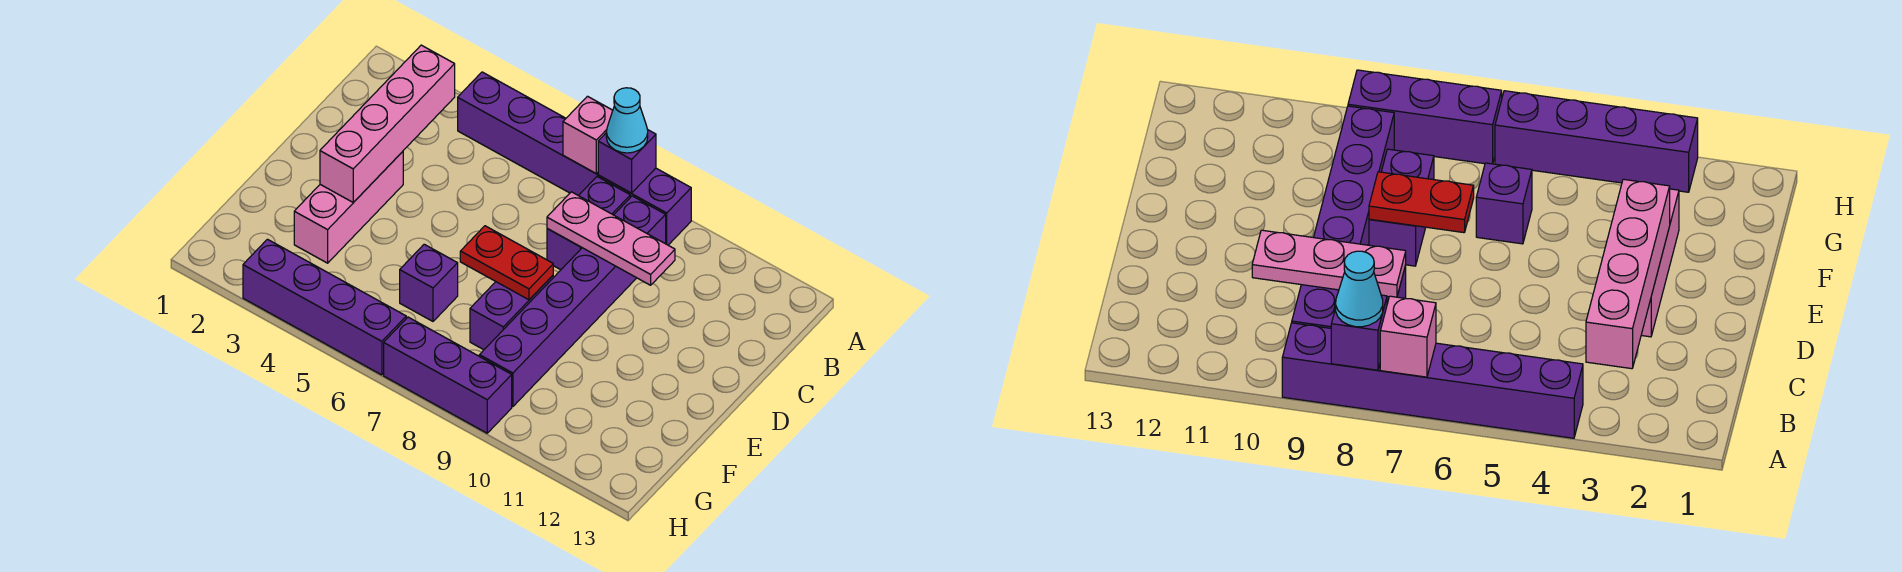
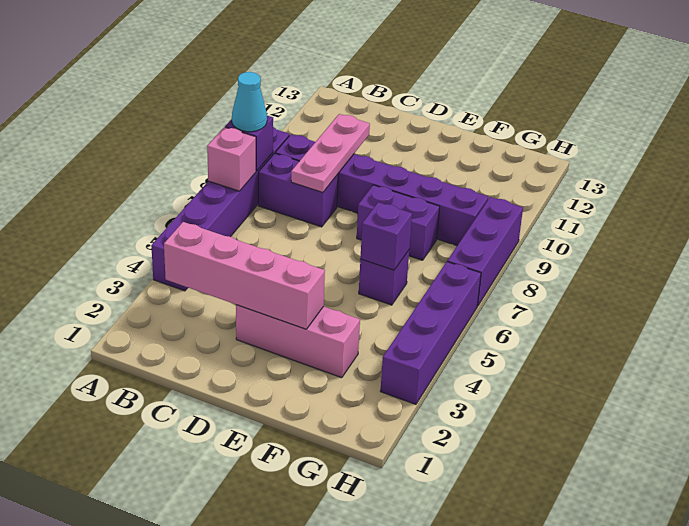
red 1x2 plate [460,226,553,300] -> none
none -> purple 1x1 brick [360,202,412,270]

